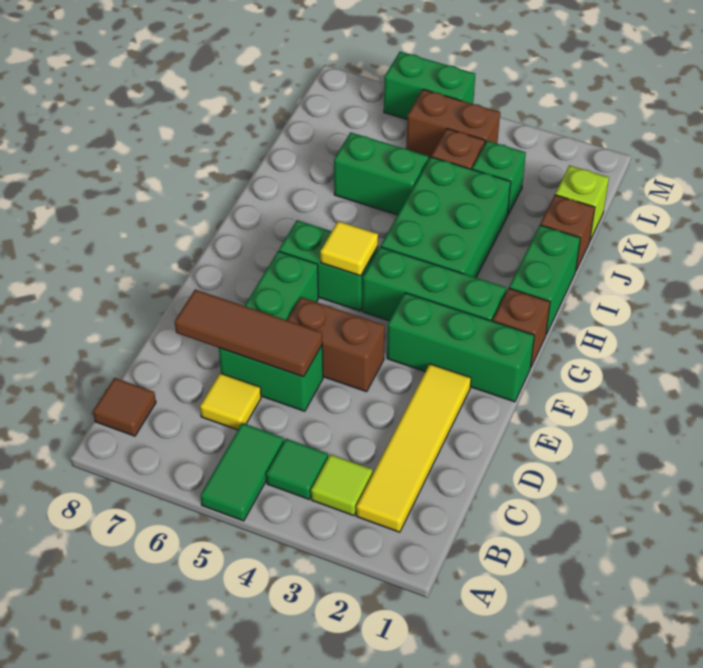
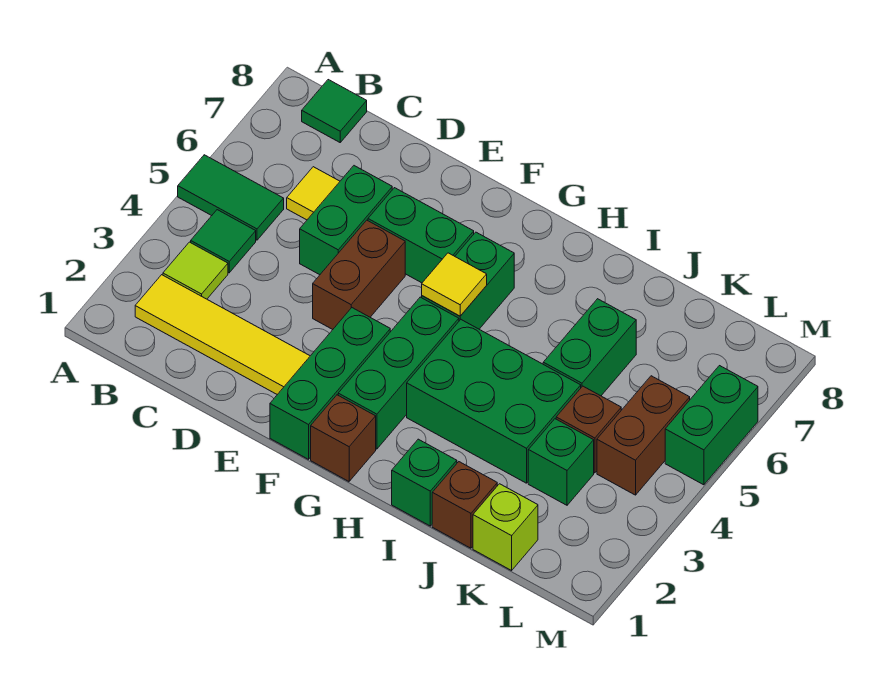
brown 1x1 tile [93,378,156,436] -> green 1x1 tile [302,80,367,142]
brown 1x3 tile [175,290,322,377] -> none
green 1x2 brick [509,225,580,334] -> green 1x1 brick [392,439,457,526]

